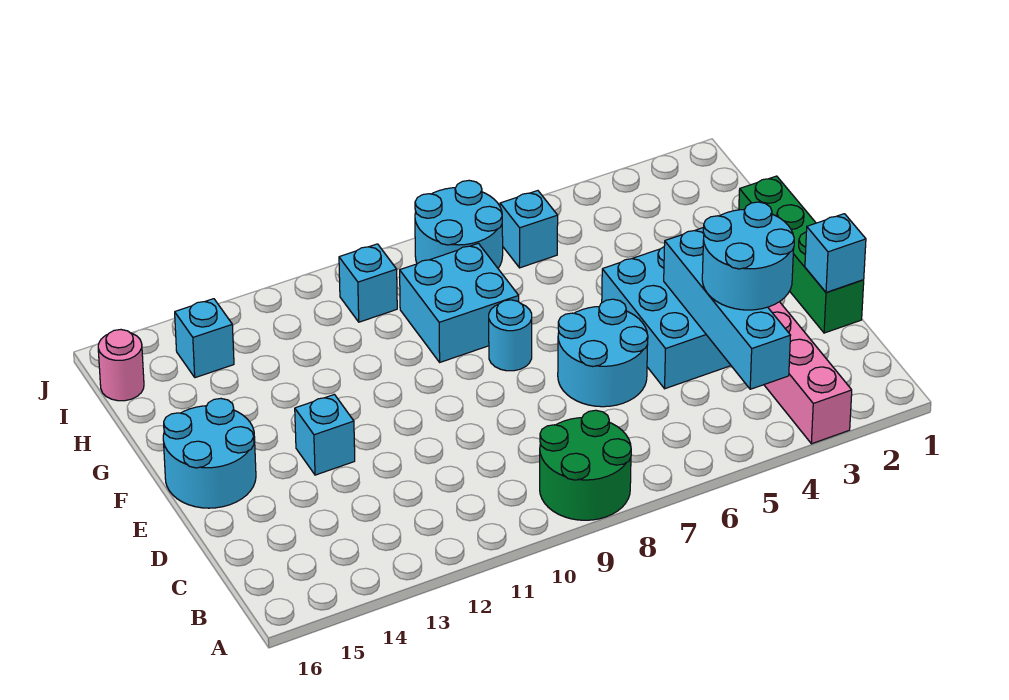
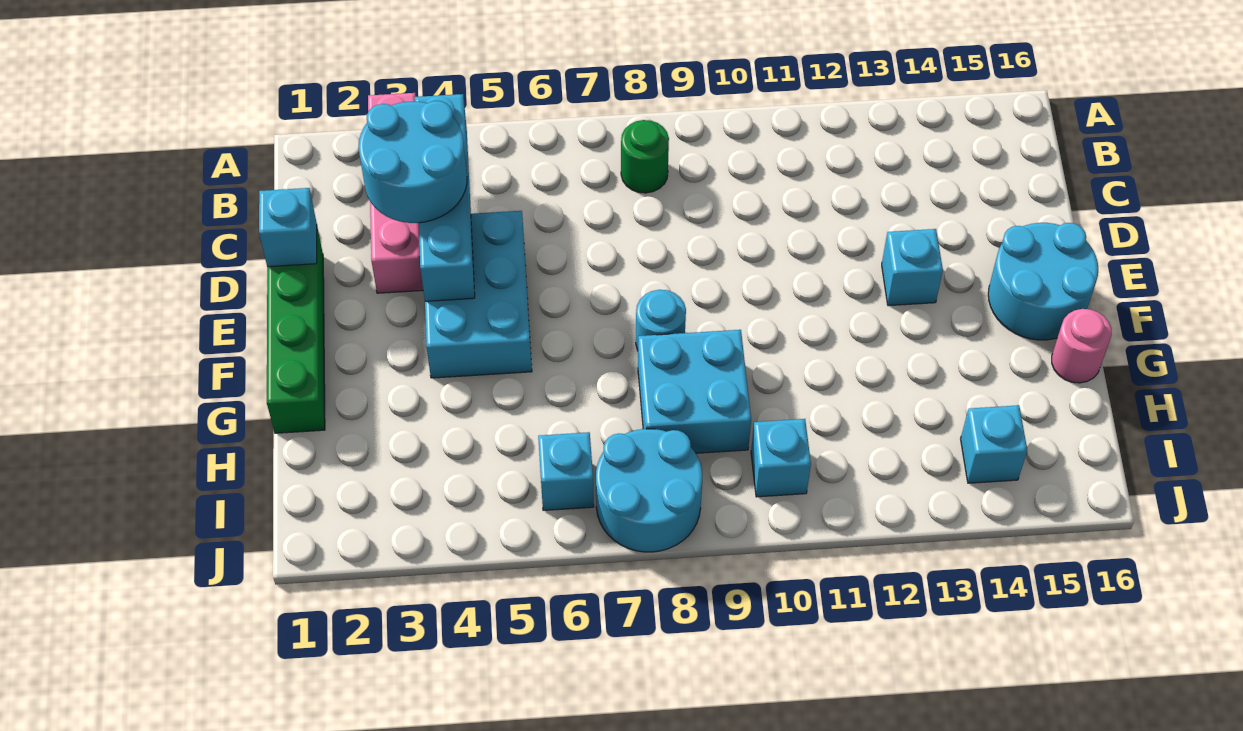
green 2x2 round brick [540,410,631,520] -> green 1x1 round brick [621,120,669,193]
cyan 2x2 round brick [558,299,648,407] -> none
pink 1x1 round brick [98,330,144,401] -> pink 1x1 round brick moved to [1052,309,1112,383]

